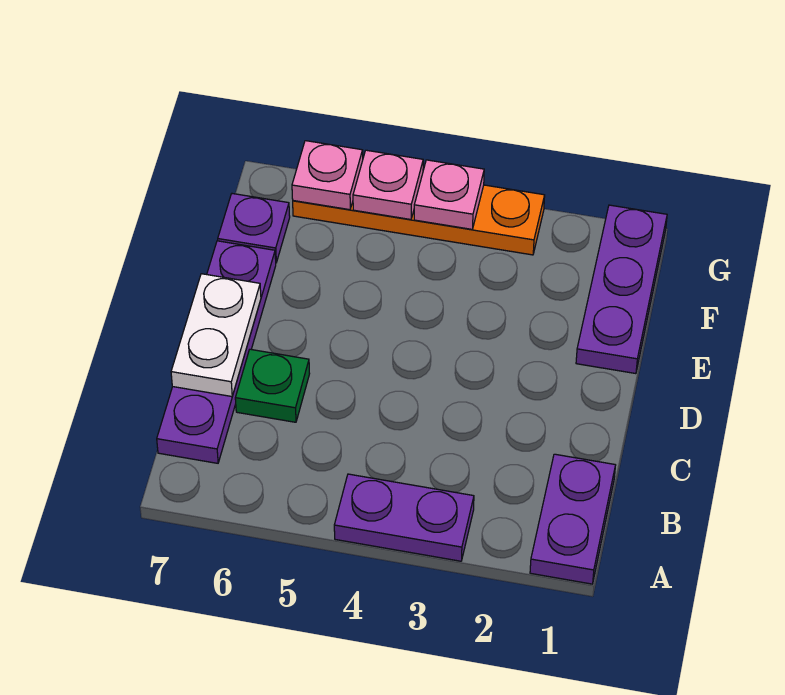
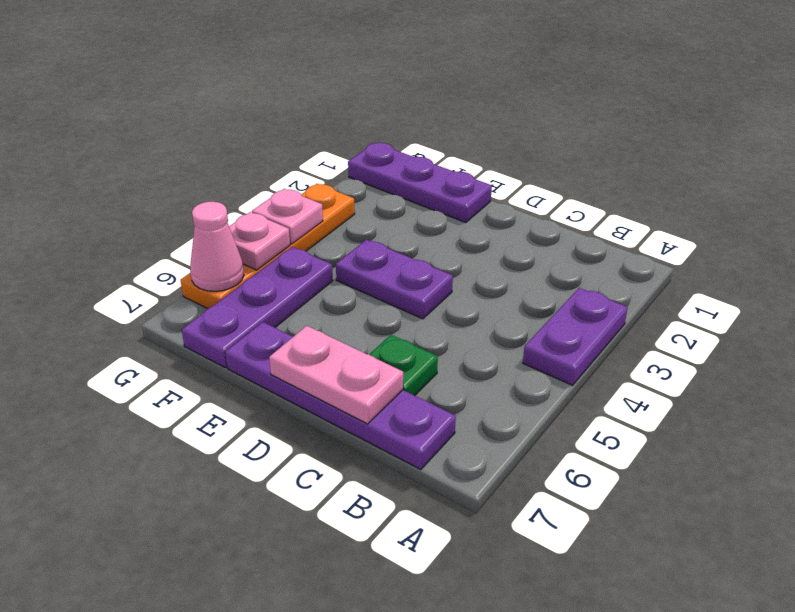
purple 1x2 plate [530,454,615,584] -> purple 1x2 plate moved to [336,240,453,319]
white 1x2 plate [171,274,261,397] -> pink 1x2 plate [269,326,403,424]
purple 1x1 plate [218,194,290,263] -> purple 1x3 plate [182,247,333,368]
pink 1x1 plate [292,141,363,210] -> pink 1x1 cone [190,202,244,291]

